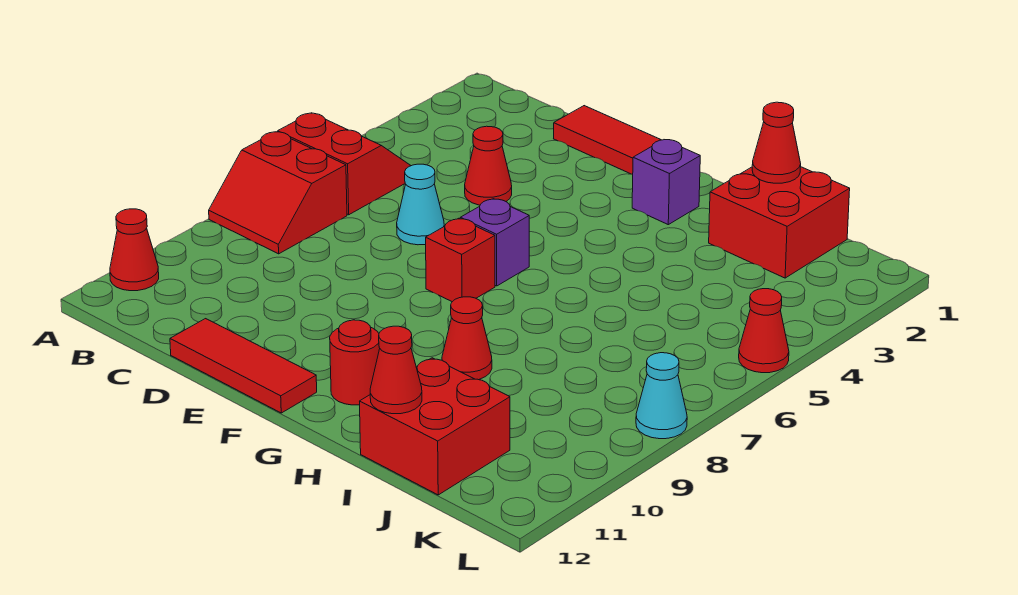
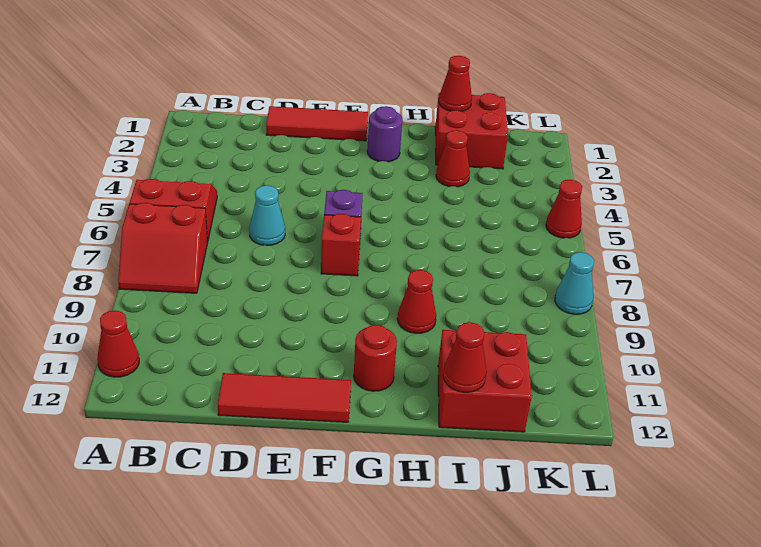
red 1x1 cone [465,126,512,205] -> red 1x1 cone moved to [436,130,470,187]
purple 1x1 brick [632,140,700,225] -> purple 1x1 round brick [367,106,402,162]

